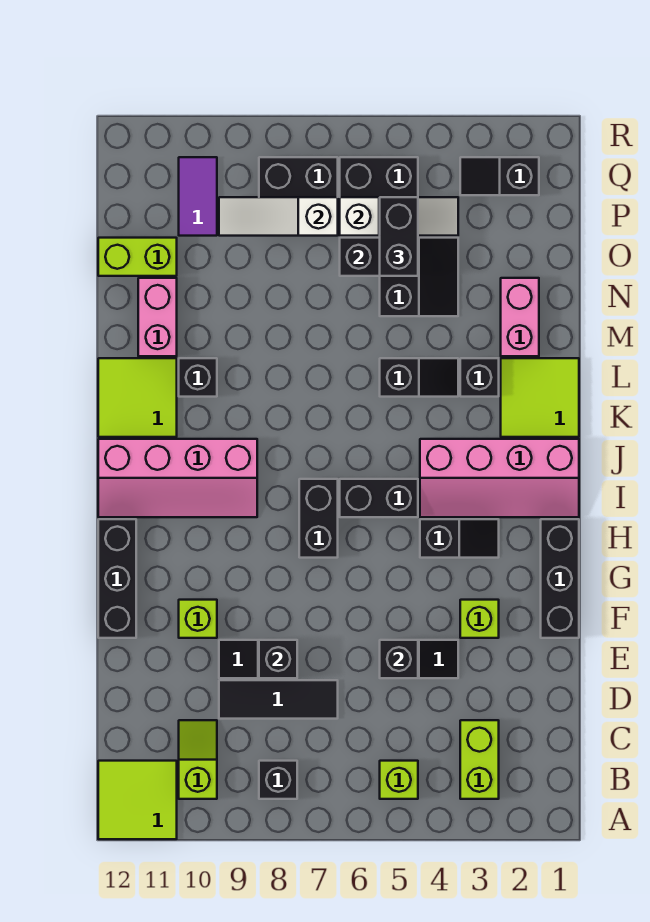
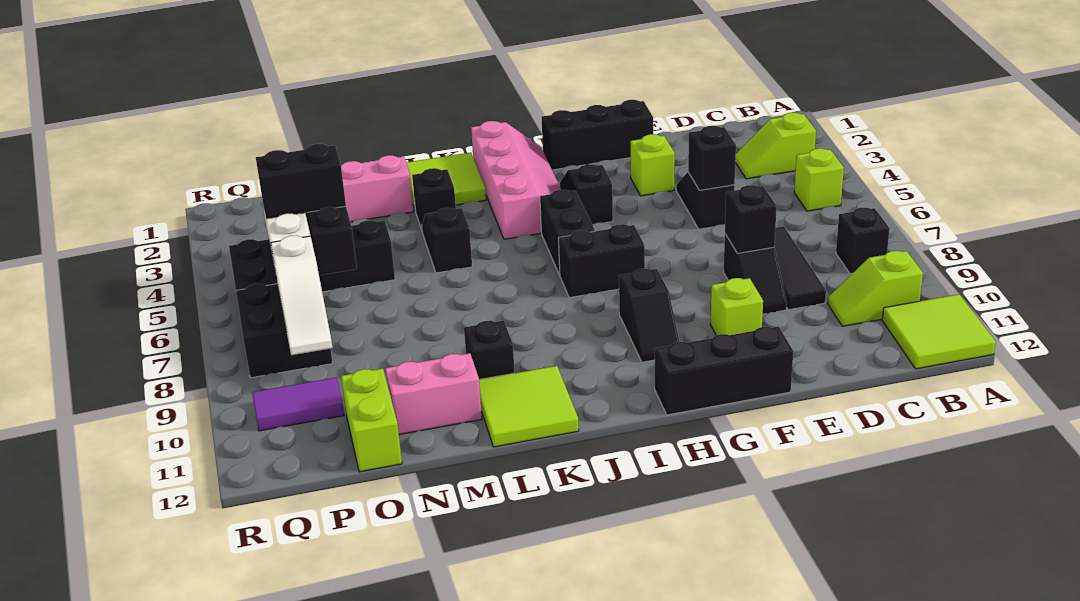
lime 1x2 brick [460,720,499,799] -> lime 1x2 slope [735,113,816,179]
pink 2x4 slope [98,439,257,517] -> none
black 1x2 slope [460,157,539,195] -> black 1x2 slope moved to [619,269,679,362]

